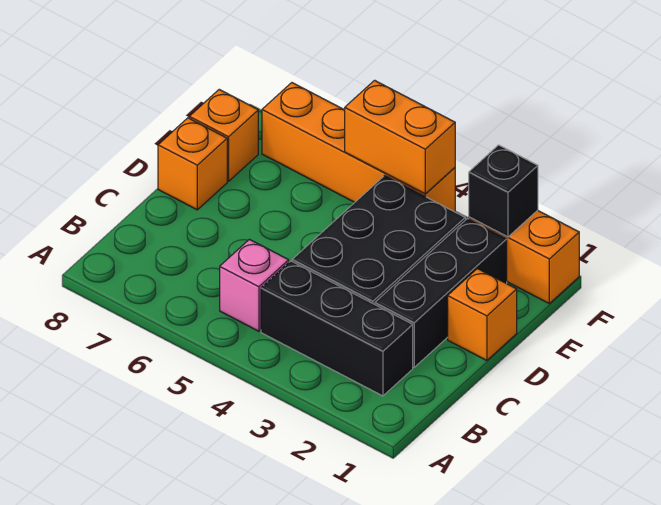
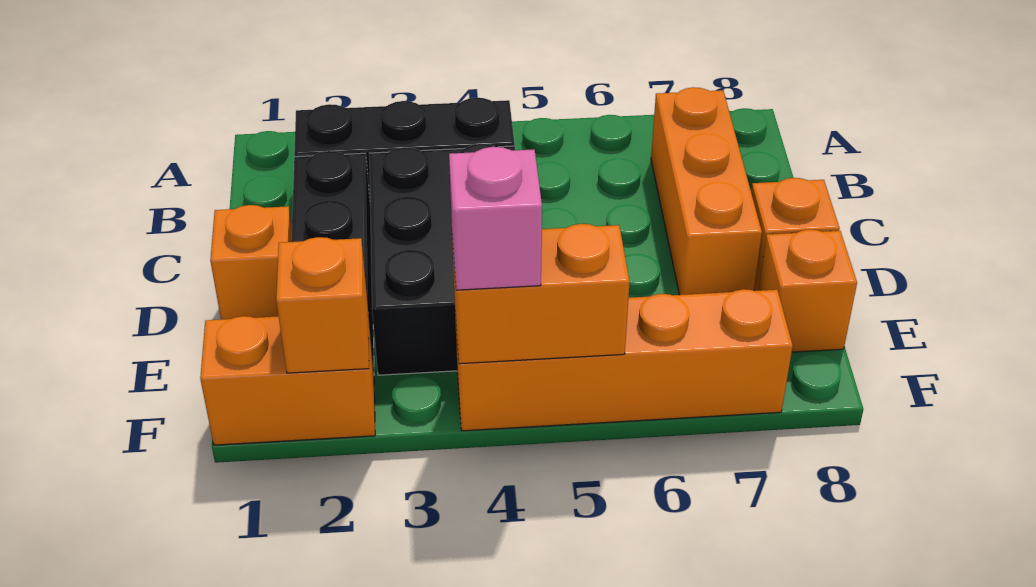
pink 1x1 brick [220,239,289,331] -> pink 1x1 brick moved to [449,147,542,290]
none -> orange 1x3 brick [651,87,762,295]
black 1x1 brick [469,145,538,237] -> orange 1x1 brick [276,237,369,373]

